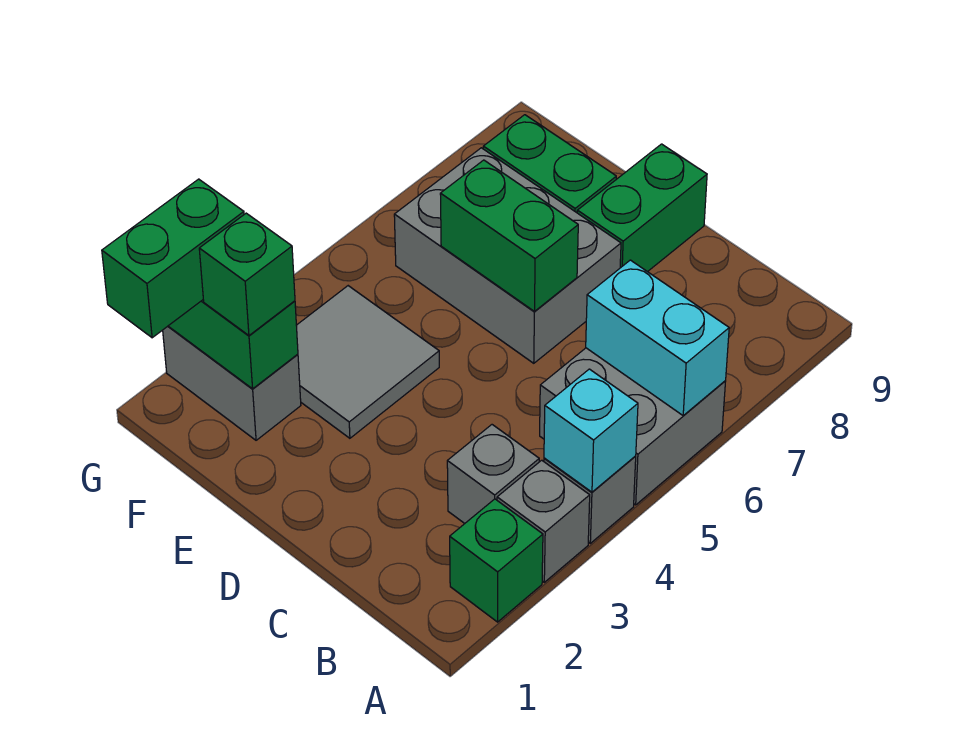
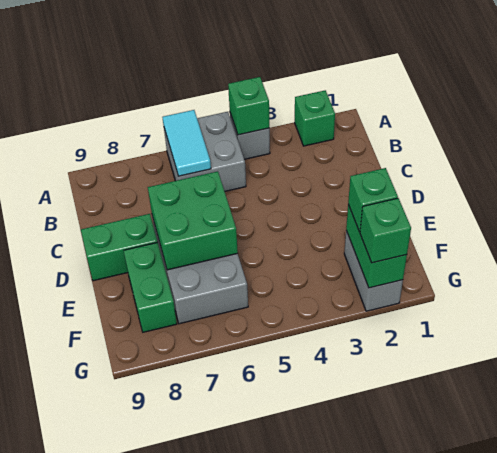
grey 1x1 brick [497,460,590,582] -> none
cyan 1x1 brick [544,369,638,492] -> green 1x1 brick [228,77,269,135]
cyan 1x2 brick [586,260,729,416] -> cyan 1x2 tile [163,110,211,176]
grey 1x1 brick [447,425,539,523] -> none
green 1x2 brick [440,160,578,311] -> green 2x2 brick [148,171,238,270]
grey 2x2 tile [296,286,439,438] -> none
green 1x2 brick [102,179,244,338] -> green 1x1 brick [360,198,411,263]

